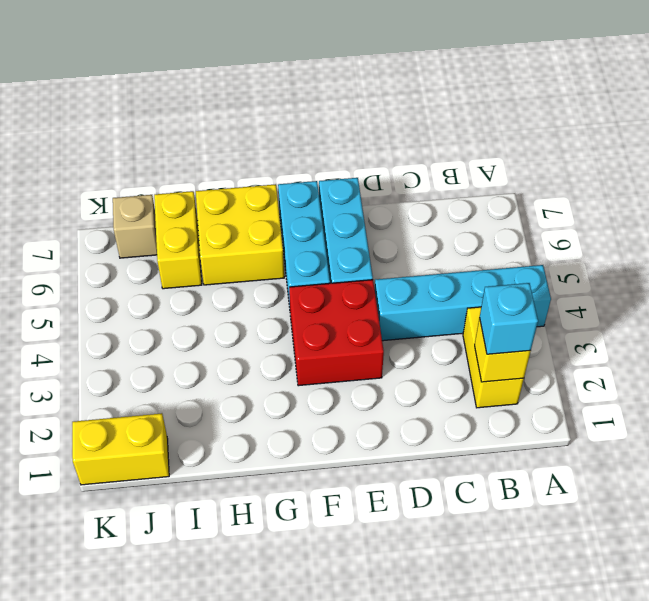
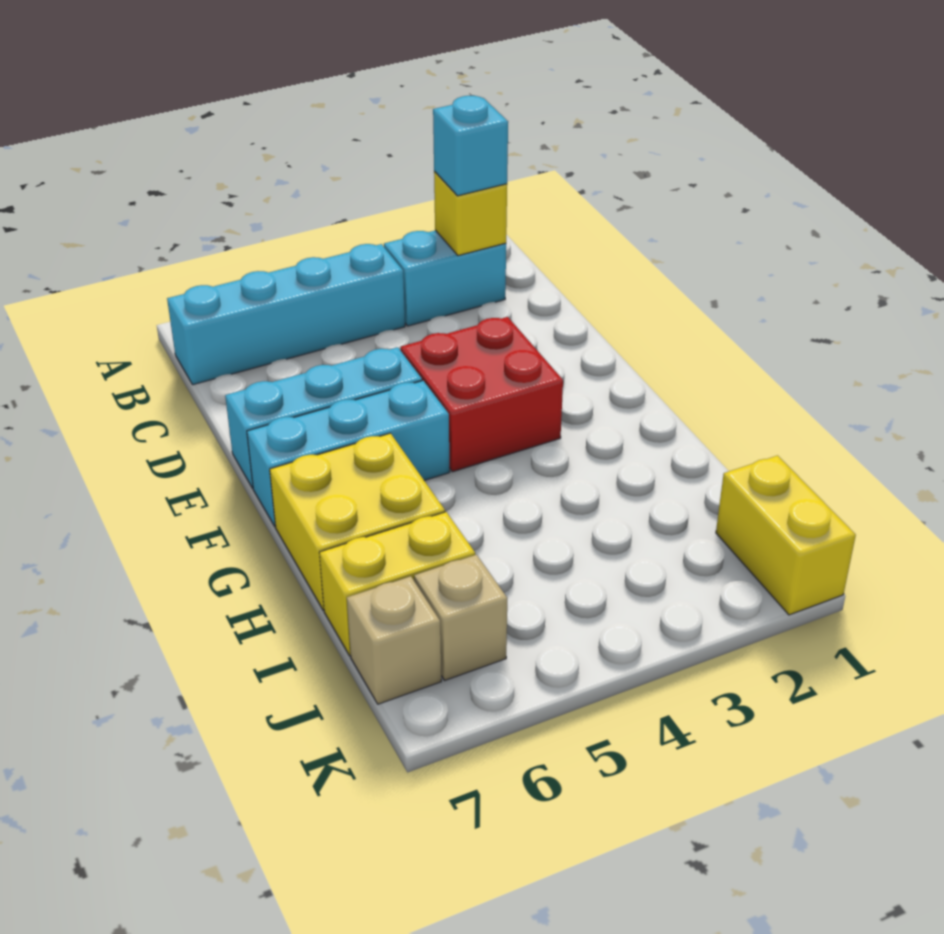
cyan 1x4 brick [375,265,551,341] -> cyan 1x4 brick turned to [167,244,405,385]
yellow 1x2 brick [463,307,524,408] -> cyan 1x2 brick [384,230,506,326]
none -> tan 1x1 brick [414,555,507,680]

